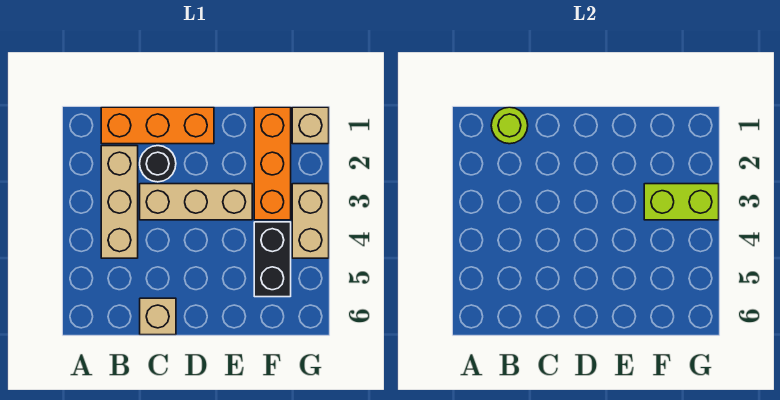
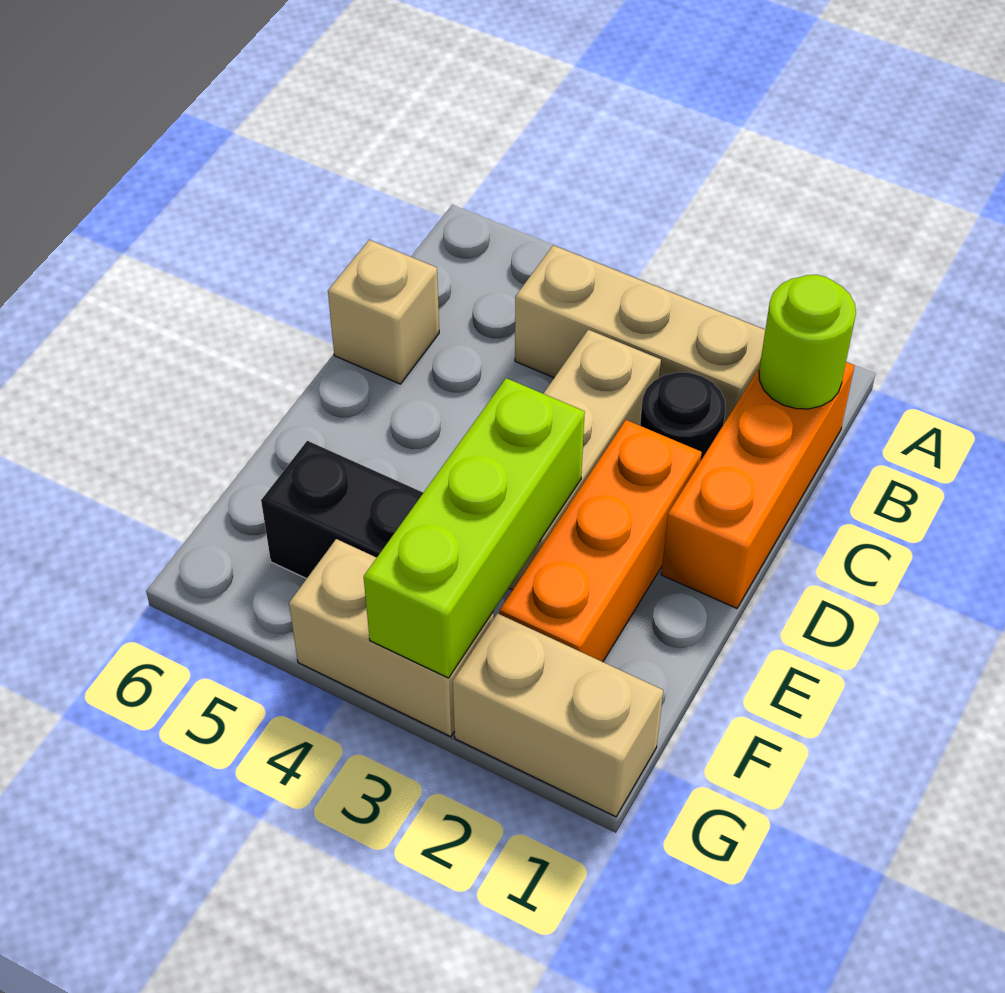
orange 1x3 brick [254,107,291,220] -> orange 1x3 brick turned to [500,420,702,662]
lime 1x2 brick [644,184,719,220] -> lime 1x3 brick [364,378,585,678]
tan 1x1 brick [292,107,329,144] -> tan 1x2 brick [453,614,663,817]

